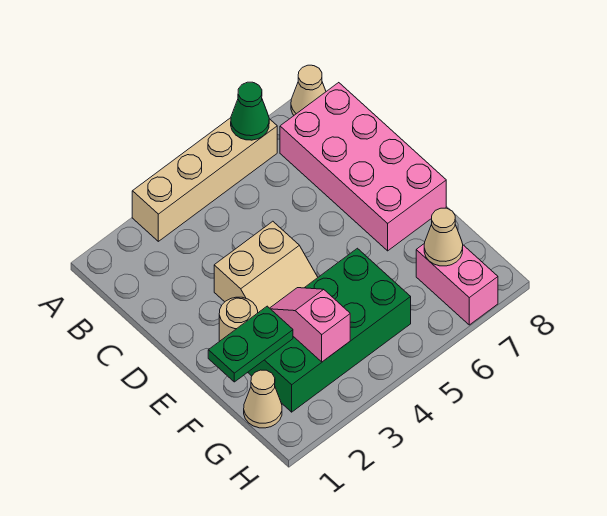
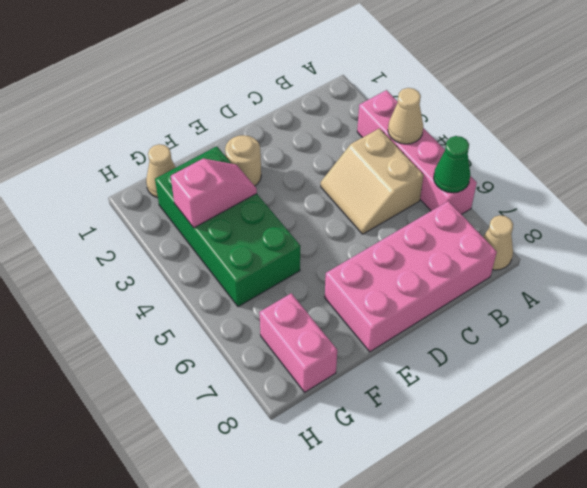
tan 1x4 brick [132,118,277,241] -> pink 1x4 brick [357,90,477,214]
tan 2x2 slope [214,221,318,313] -> tan 2x2 slope moved to [321,128,424,234]
green 1x2 plate [208,306,293,382] -> none
pink 1x2 brick [416,244,498,325] -> pink 1x2 brick turned to [259,293,337,392]
tan 1x1 cone [424,208,463,266] -> tan 1x1 cone moved to [388,88,423,144]

